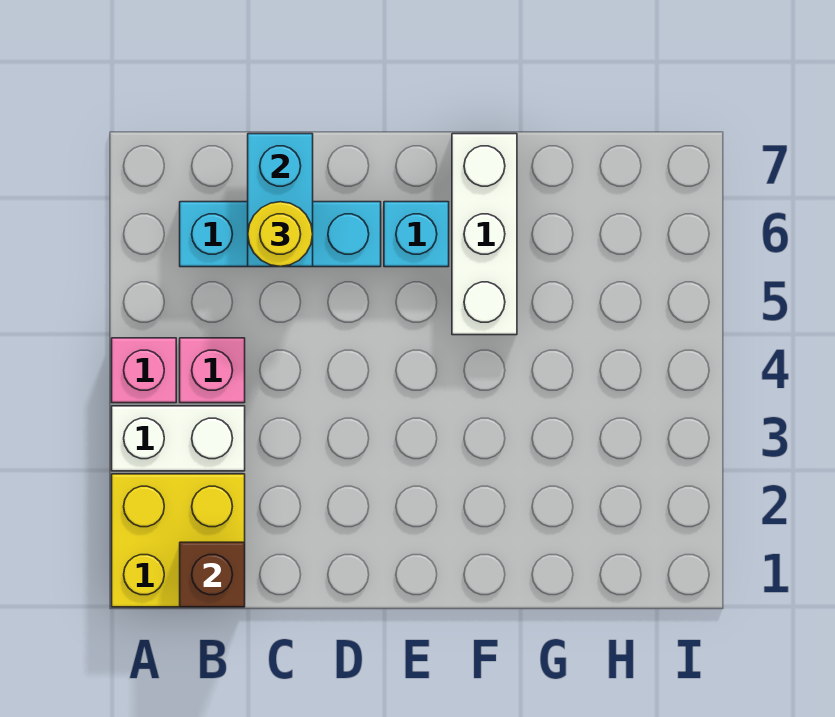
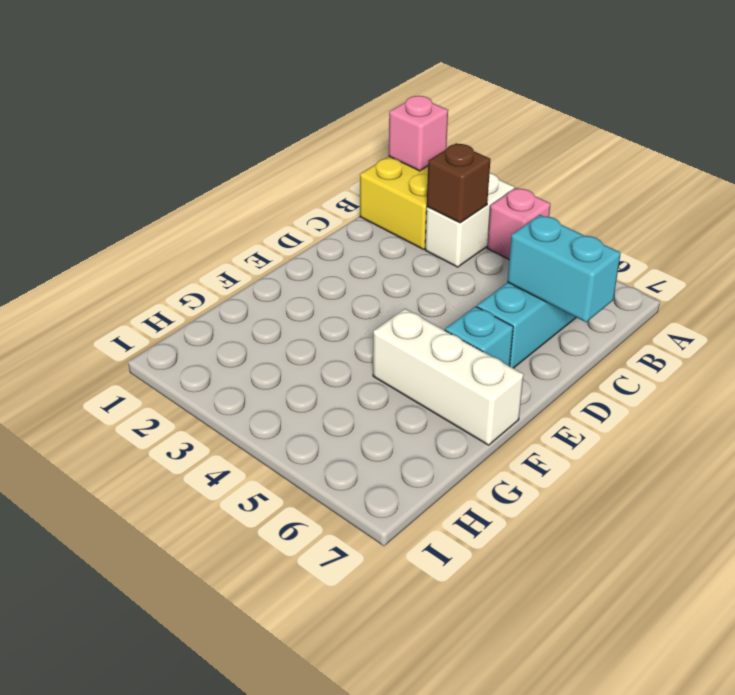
brown 1x1 brick [180,542,245,607] -> brown 1x1 brick moved to [427,143,490,223]
pink 1x1 brick [180,338,245,403] -> pink 1x1 brick moved to [389,96,448,171]
yellow 1x1 round brick [248,202,313,267] -> none

